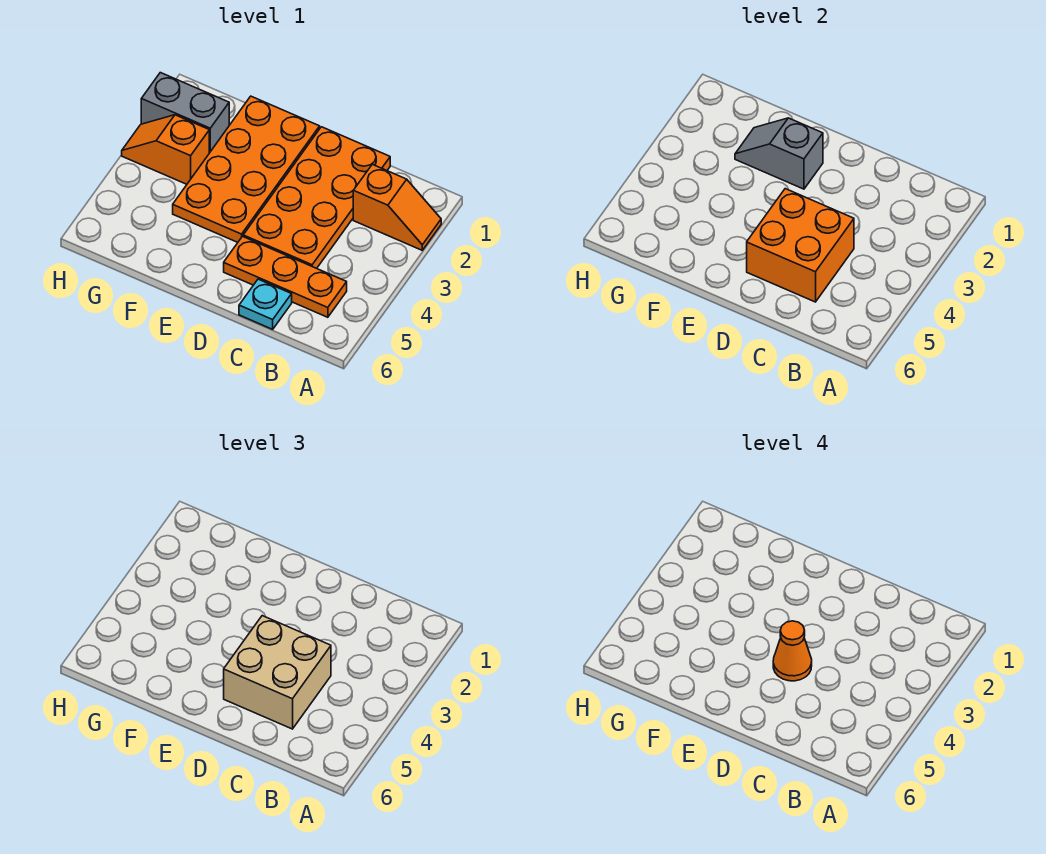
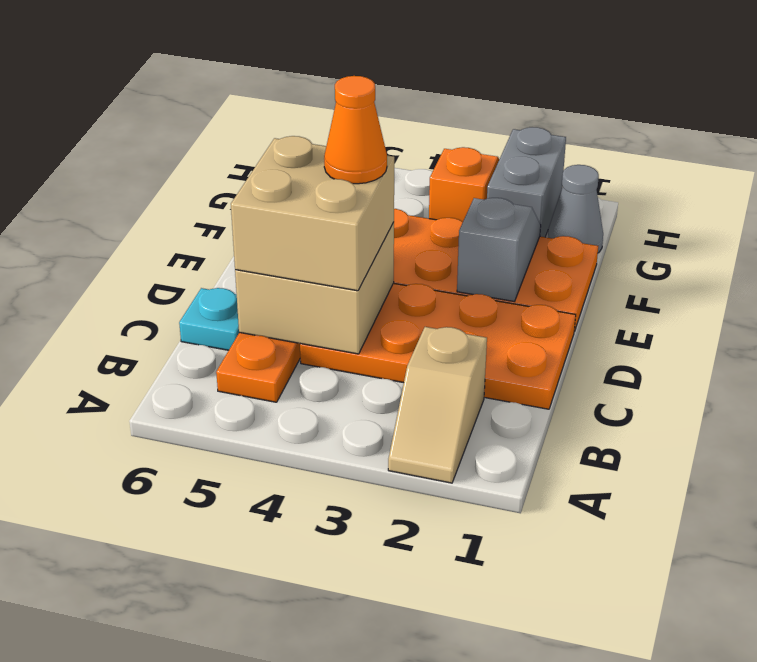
orange 1x2 slope [353,164,441,250] -> tan 1x2 slope [388,327,487,483]
orange 2x2 brick [747,189,854,302] -> tan 2x2 brick [235,222,394,354]
none -> grey 1x1 cone [548,165,603,253]

